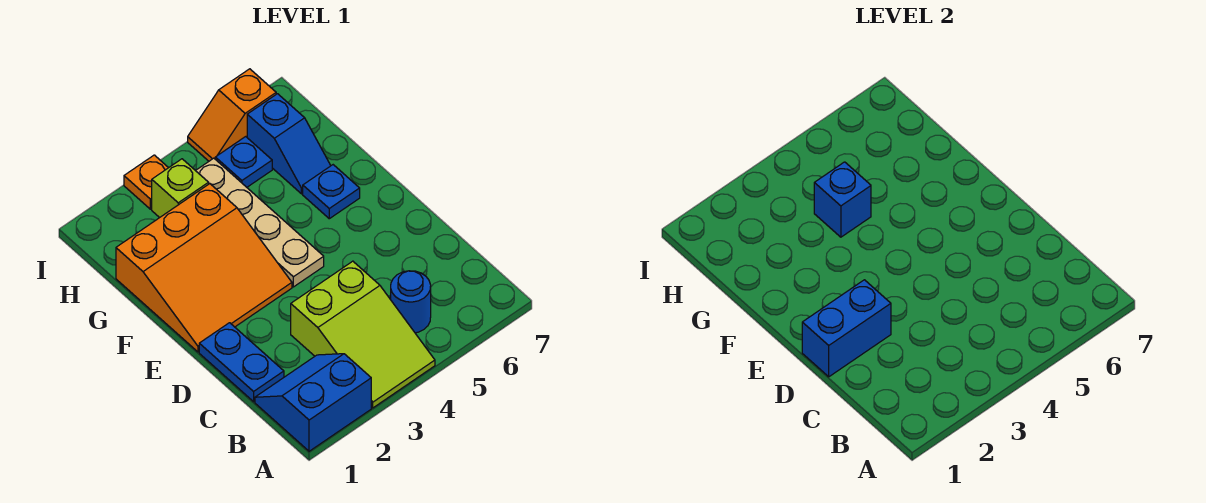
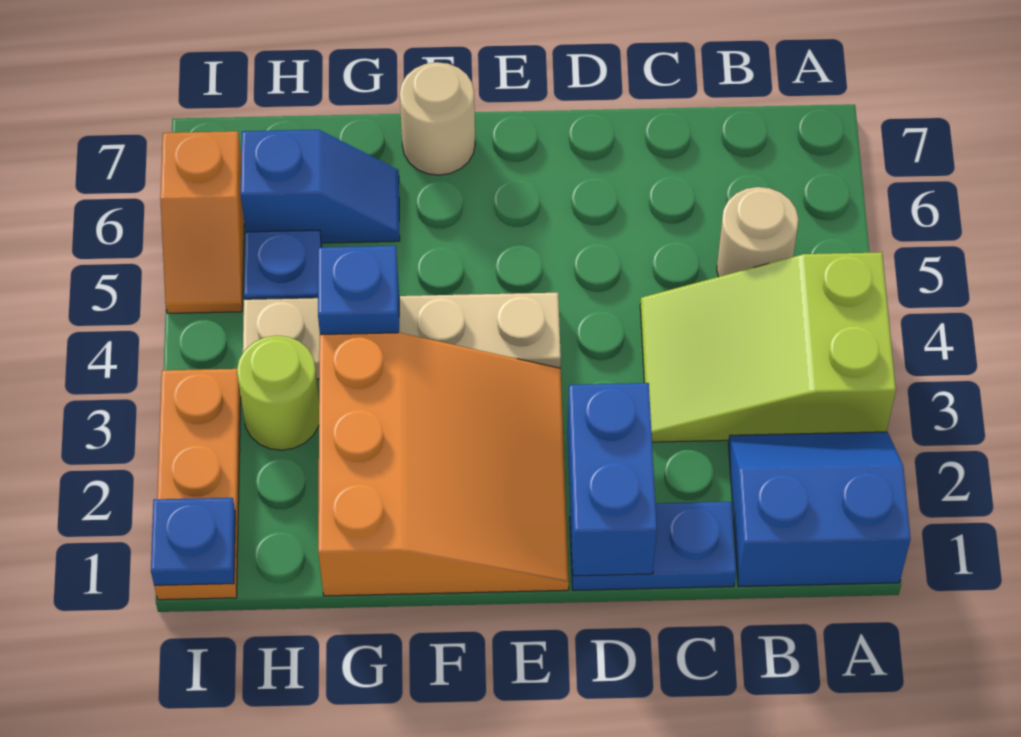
blue 2x2 slope [255,354,371,451] -> blue 2x2 slope turned to [728,432,911,586]
lime 2x3 slope [291,261,435,408] -> lime 2x3 slope turned to [640,252,896,442]
blue 1x1 round brick [391,271,431,333] -> tan 1x1 round brick [717,187,799,277]
blue 1x1 plate [303,165,360,219] -> blue 1x1 plate moved to [151,498,235,586]
none -> tan 1x1 round brick [400,62,475,175]
lime 1x1 brick [152,159,209,218] -> lime 1x1 round brick [237,336,319,450]
orange 1x1 plate [124,155,168,209] -> orange 1x3 plate [154,369,241,600]

